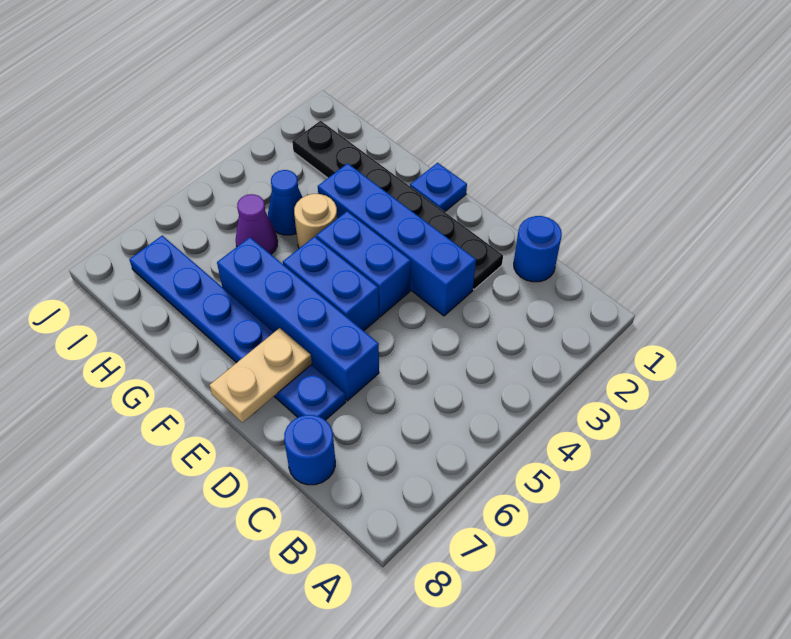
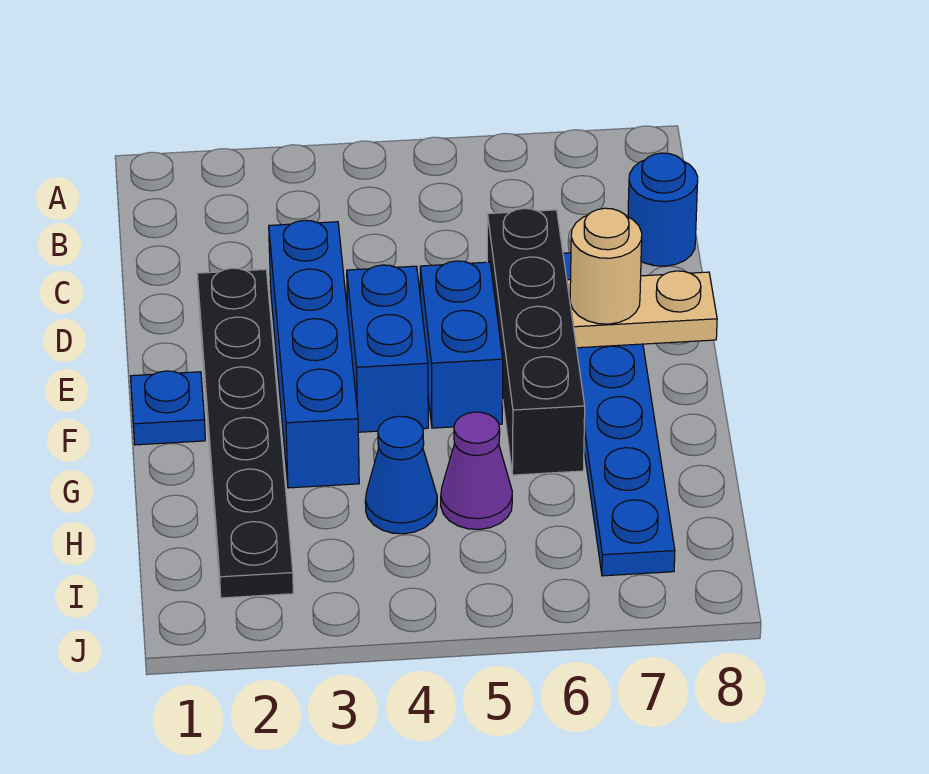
blue 1x1 round brick [514,216,562,282] -> none
blue 1x4 brick [217,237,379,401] -> black 1x4 brick [487,208,585,475]
tan 1x1 round brick [294,194,337,248] -> tan 1x1 round brick moved to [570,208,642,324]

